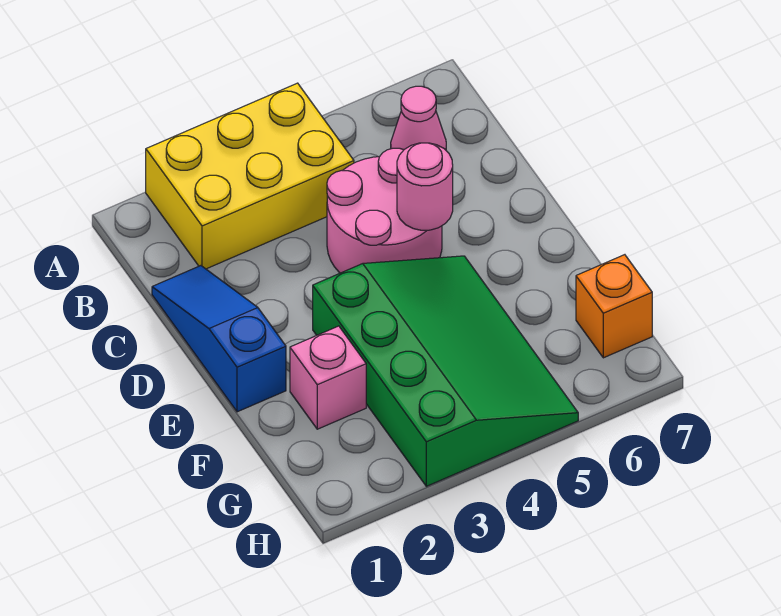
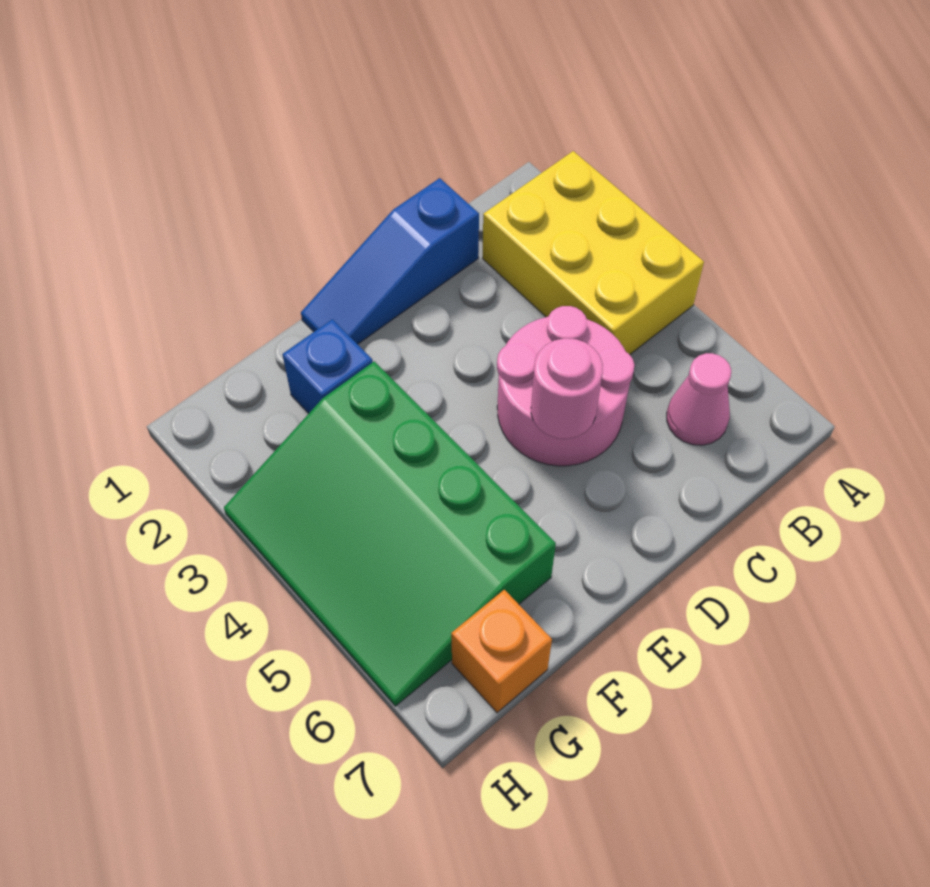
blue 1x3 slope [152,266,286,412] -> blue 1x3 slope turned to [301,178,479,344]
green 3x4 slope [313,256,578,486] -> green 3x4 slope turned to [224,361,556,706]
pink 1x1 brick [290,326,366,429] -> blue 1x1 brick [282,319,373,414]

